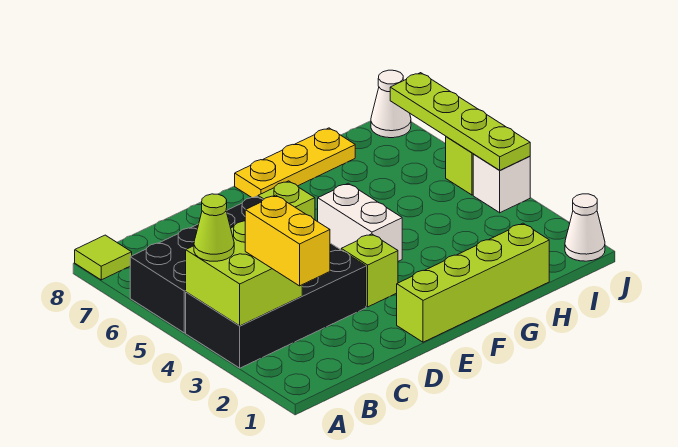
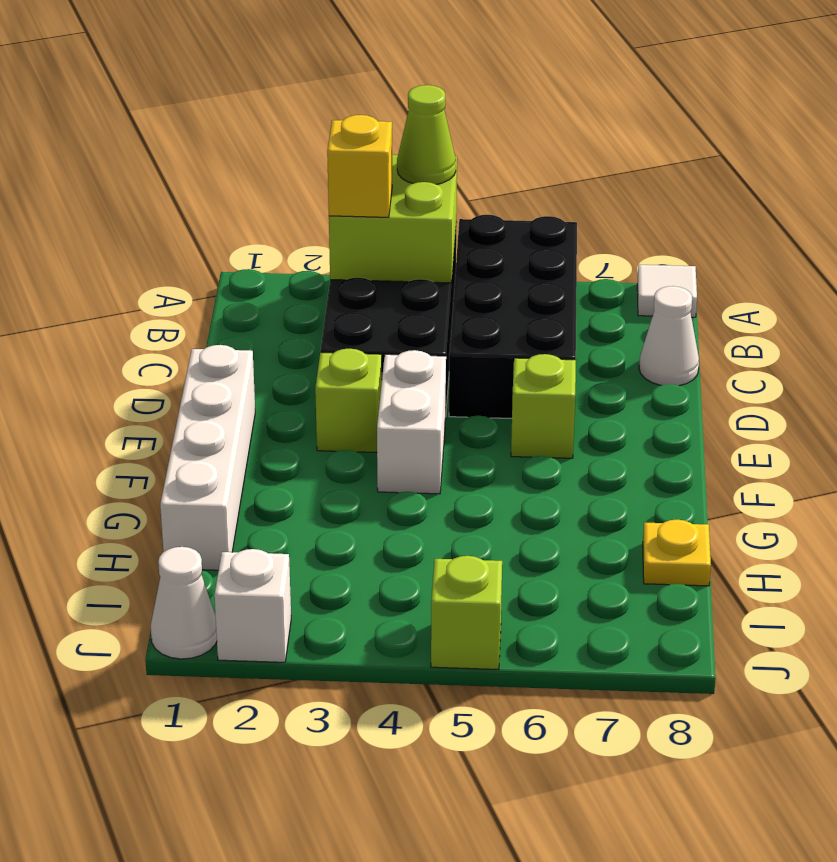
lime 1x1 tile [75,235,132,280] -> white 1x1 tile [637,265,697,317]
yellow 1x2 brick [245,195,330,286] -> yellow 1x1 brick [327,115,392,217]
lime 1x4 brick [397,223,549,342] -> white 1x4 brick [160,345,255,570]
white 1x2 brick [318,183,402,261] -> white 1x2 brick turned to [377,350,446,494]
yellow 1x3 plate [235,128,355,198] -> yellow 1x1 plate [643,519,711,586]
white 1x1 brick [473,154,530,213] -> white 1x1 brick moved to [214,549,291,662]
lime 1x4 plate [390,73,530,170] -> none
white 1x1 cone [371,70,411,138] -> white 1x1 cone moved to [639,286,699,386]

